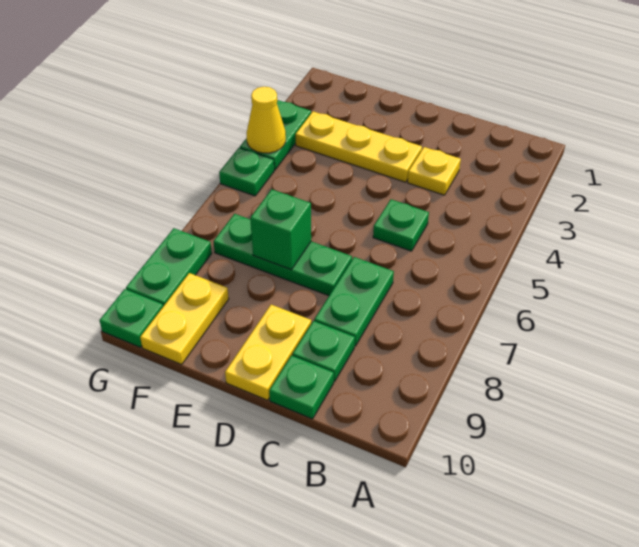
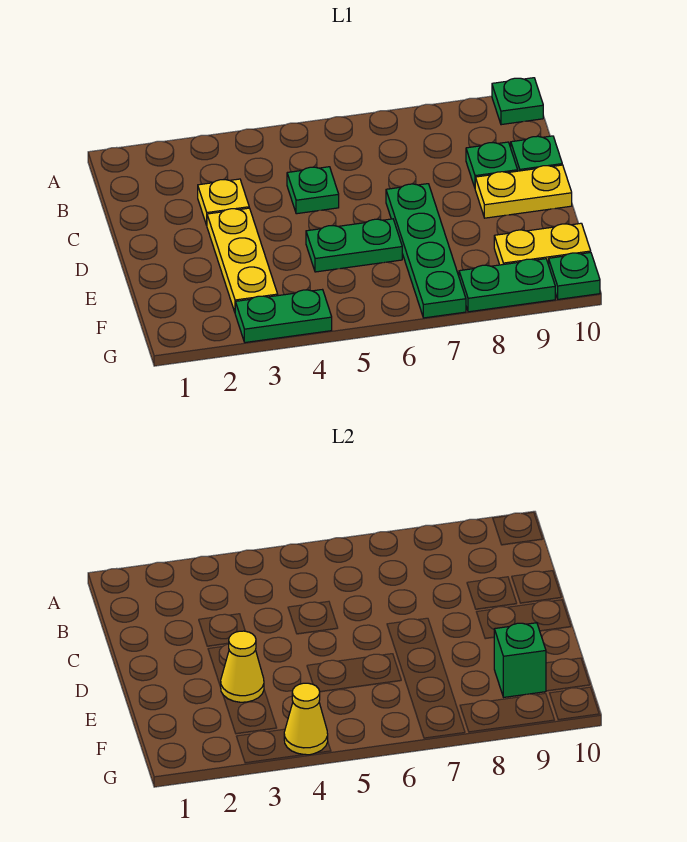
green 1x2 plate [314,257,394,346] -> green 1x2 plate moved to [306,219,402,272]
green 1x3 plate [213,214,352,296] -> green 1x4 plate [386,184,466,318]
none -> yellow 1x1 cone [221,631,264,702]
green 1x1 brick [250,189,311,270] -> green 1x1 brick moved to [494,623,546,697]
green 1x1 plate [219,148,274,196] -> green 1x1 plate moved to [492,78,543,125]

